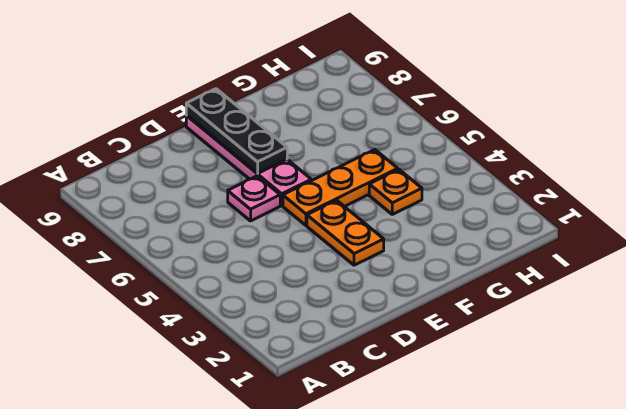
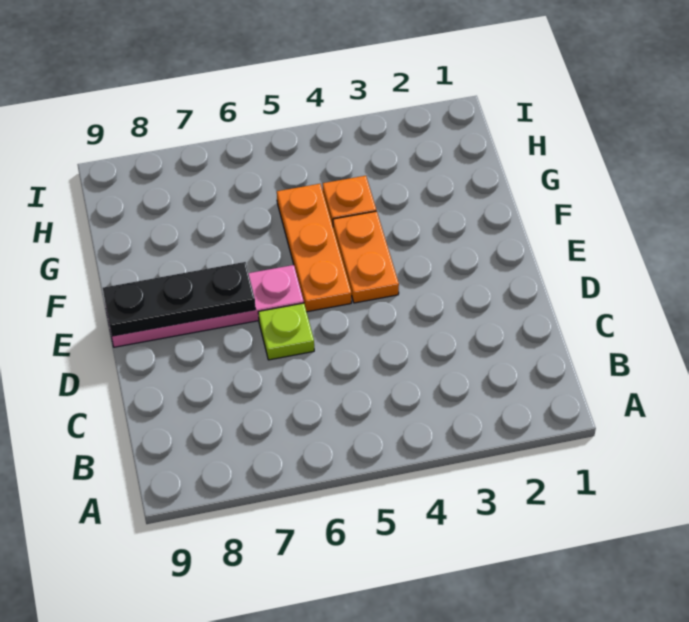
pink 1x1 plate [228,176,280,221] -> lime 1x1 plate [258,303,314,360]
orange 1x2 plate [307,200,384,265] -> orange 1x2 plate turned to [333,211,399,303]

